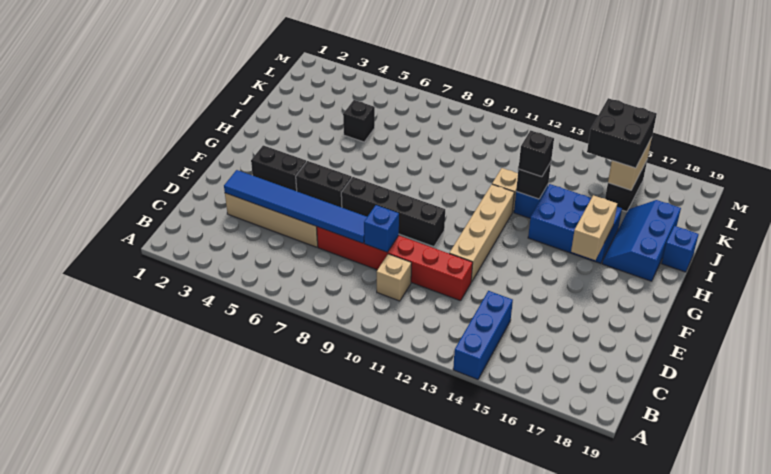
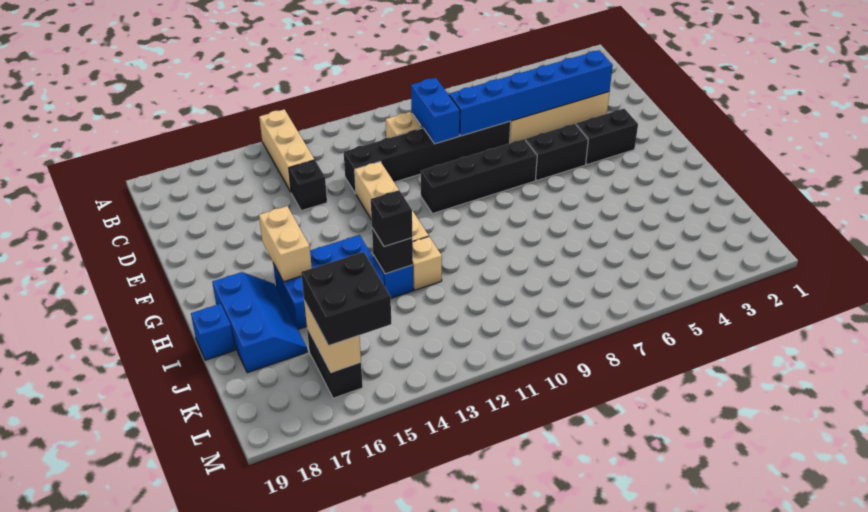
blue 1x3 brick [453,291,513,379] -> tan 1x3 brick [259,109,314,192]
blue 1x6 tile [224,170,367,243] -> blue 1x6 brick [449,50,613,136]
red 1x6 brick [317,227,473,301] -> black 1x6 brick [344,121,511,194]
blue 1x1 brick [364,205,399,252] -> blue 1x2 brick [411,78,460,144]
black 1x1 brick [343,100,375,142] -> black 1x1 brick moved to [289,160,327,211]

